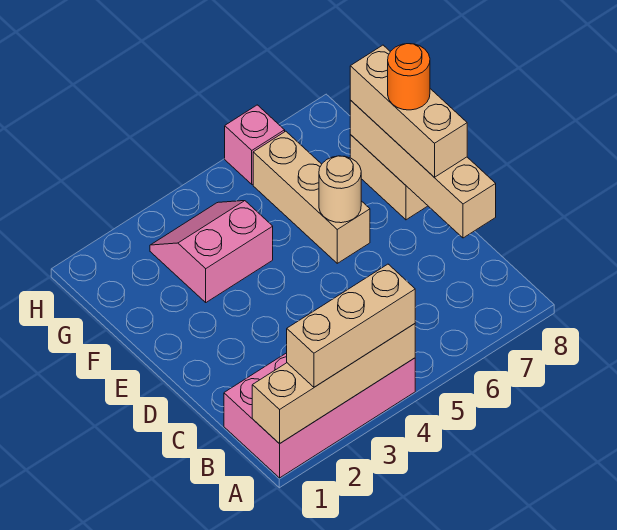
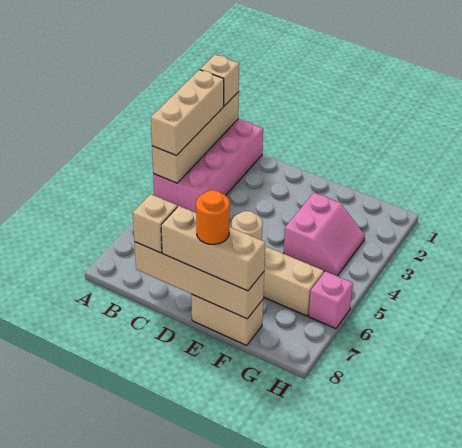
none -> tan 1x1 brick [200,55,239,106]
none -> tan 1x1 brick [133,194,177,253]

